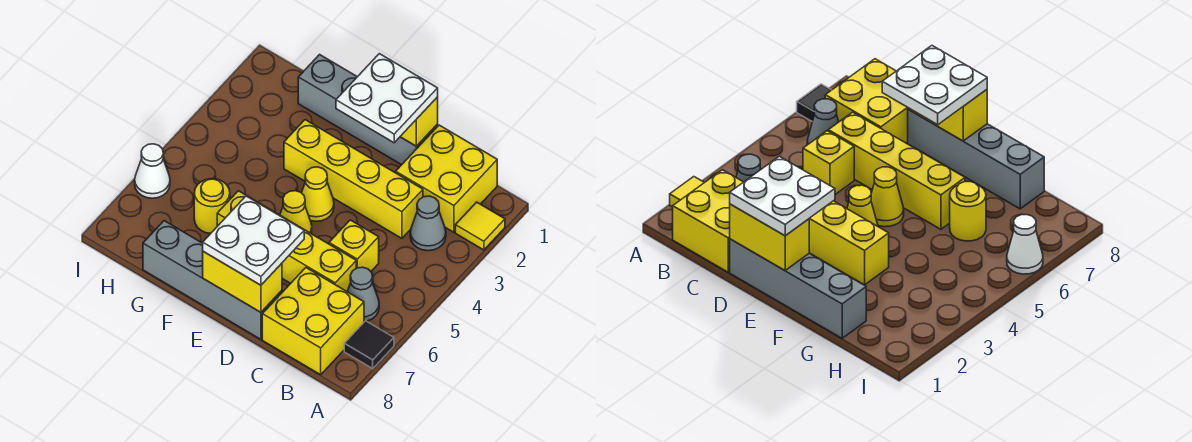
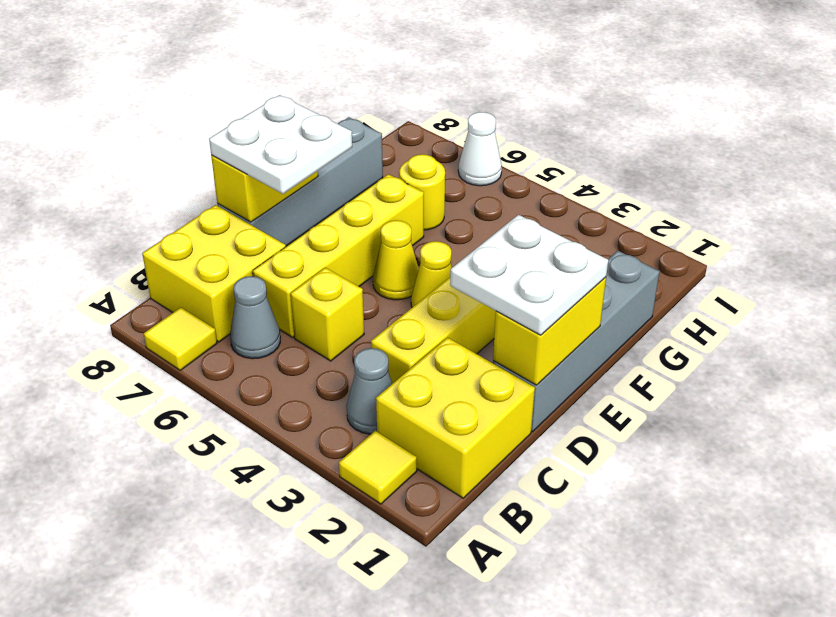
black 1x1 tile [344,321,394,369] -> yellow 1x1 tile [144,307,217,370]

